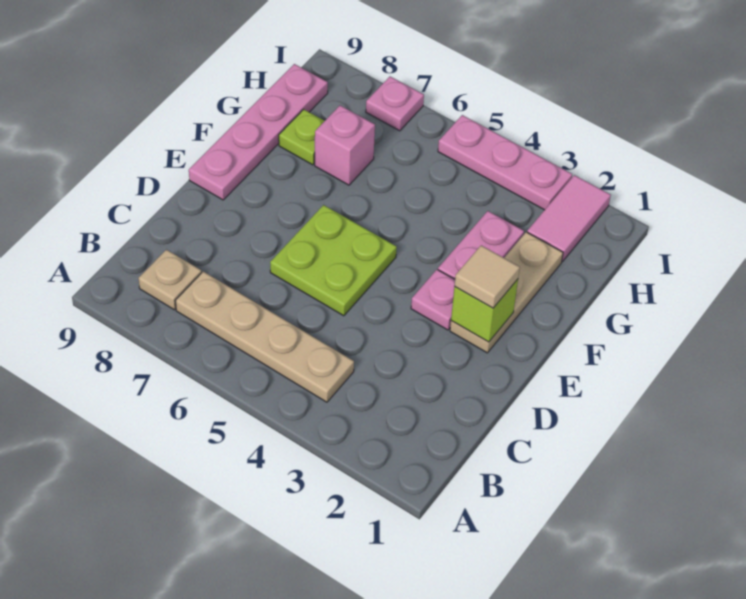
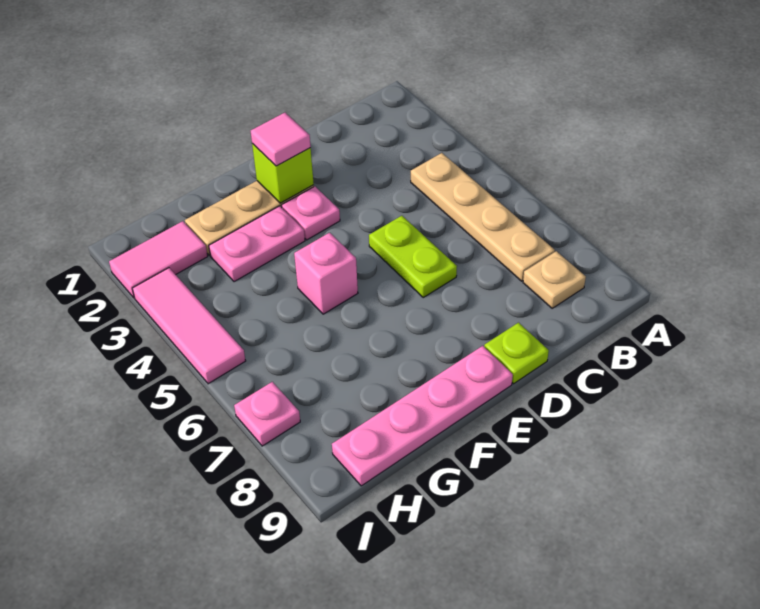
lime 2x2 plate [270,205,397,316] -> lime 1x2 plate [369,216,457,297]
tan 1x1 tile [455,245,520,308] -> pink 1x1 tile [251,113,311,166]
pink 1x1 brick [315,105,375,185] -> pink 1x1 brick moved to [294,233,358,314]
lime 1x1 plate [279,109,324,165] -> lime 1x1 plate moved to [484,323,549,384]
pink 1x3 plate [438,115,572,210] -> pink 1x3 tile [132,268,246,384]

